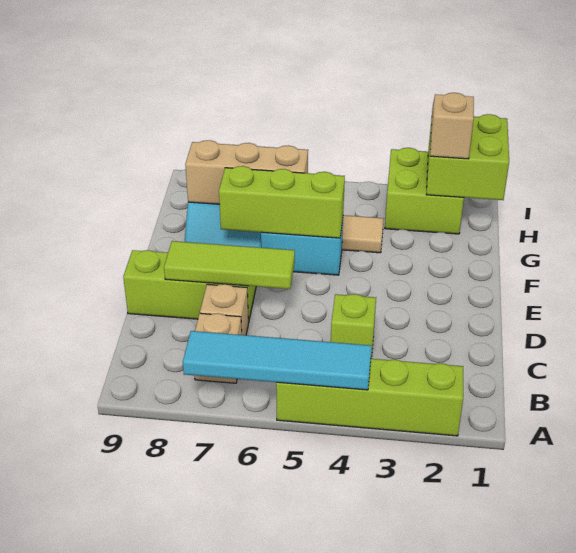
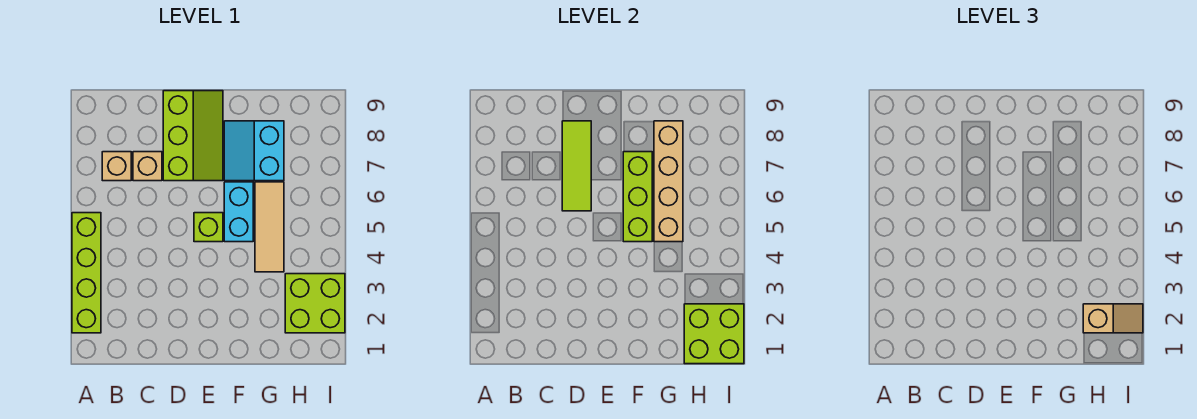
cyan 1x4 tile [183,331,372,390] -> none
lime 1x1 brick [331,294,376,359] -> lime 1x1 brick moved to [194,213,223,242]
tan 1x3 brick [185,140,308,204] -> tan 1x4 brick [654,121,683,242]

